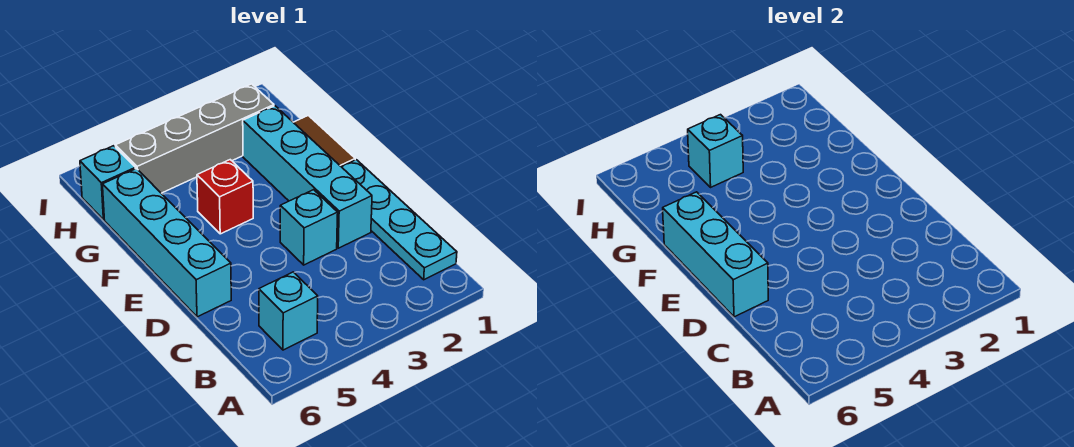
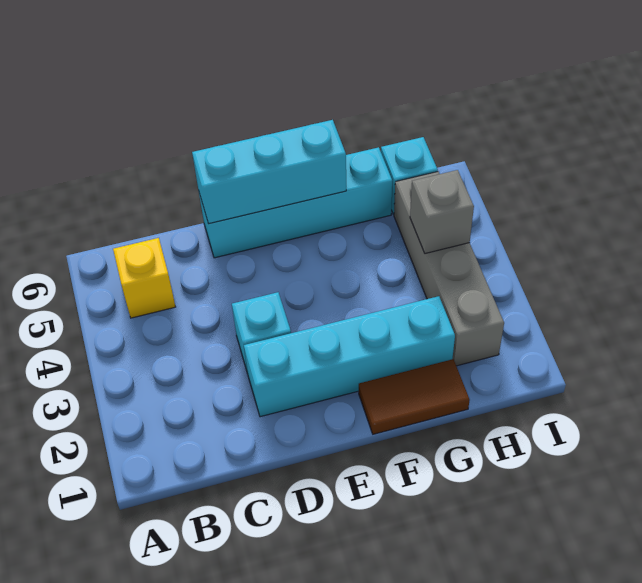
cyan 1x4 plate [342,160,457,280] -> none
cyan 1x1 brick [259,272,318,350] -> yellow 1x1 brick [113,238,175,318]
red 1x1 brick [197,160,253,234] -> none
cyan 1x1 brick [688,115,743,187] -> grey 1x1 brick [410,170,474,253]

